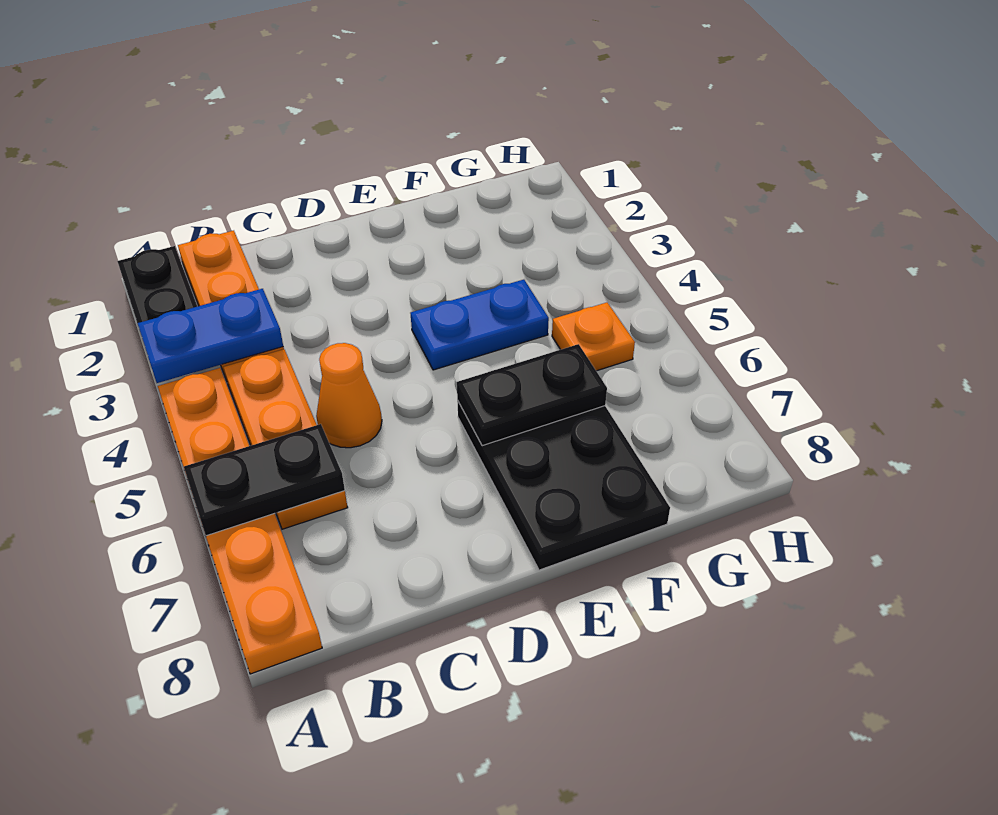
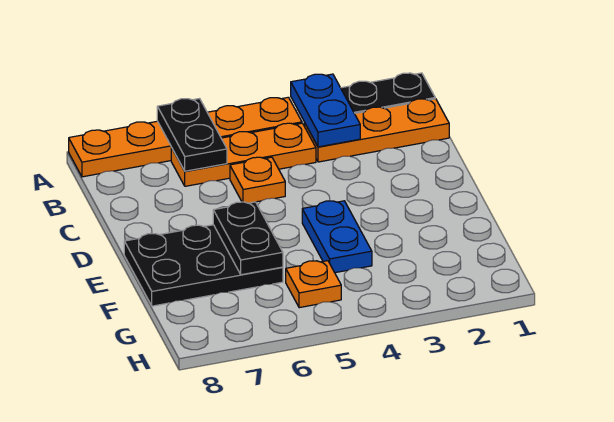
orange 1x1 cone [316,343,382,448] -> orange 1x1 plate [230,157,285,203]

